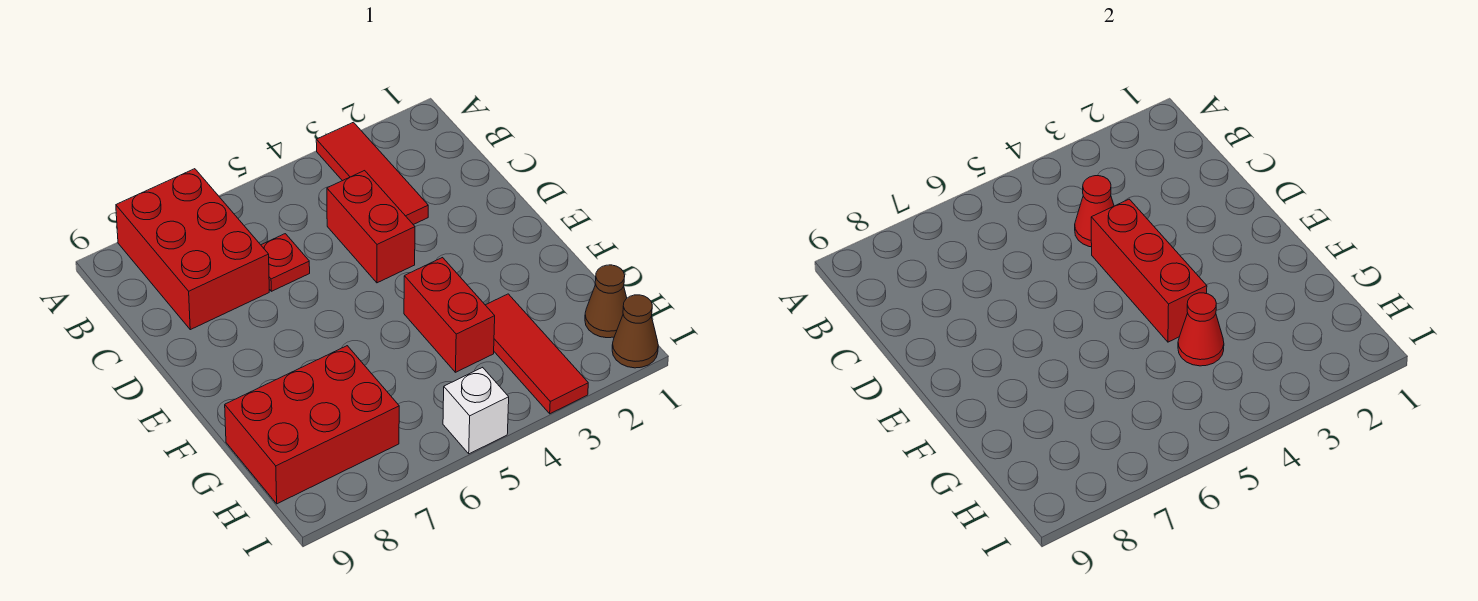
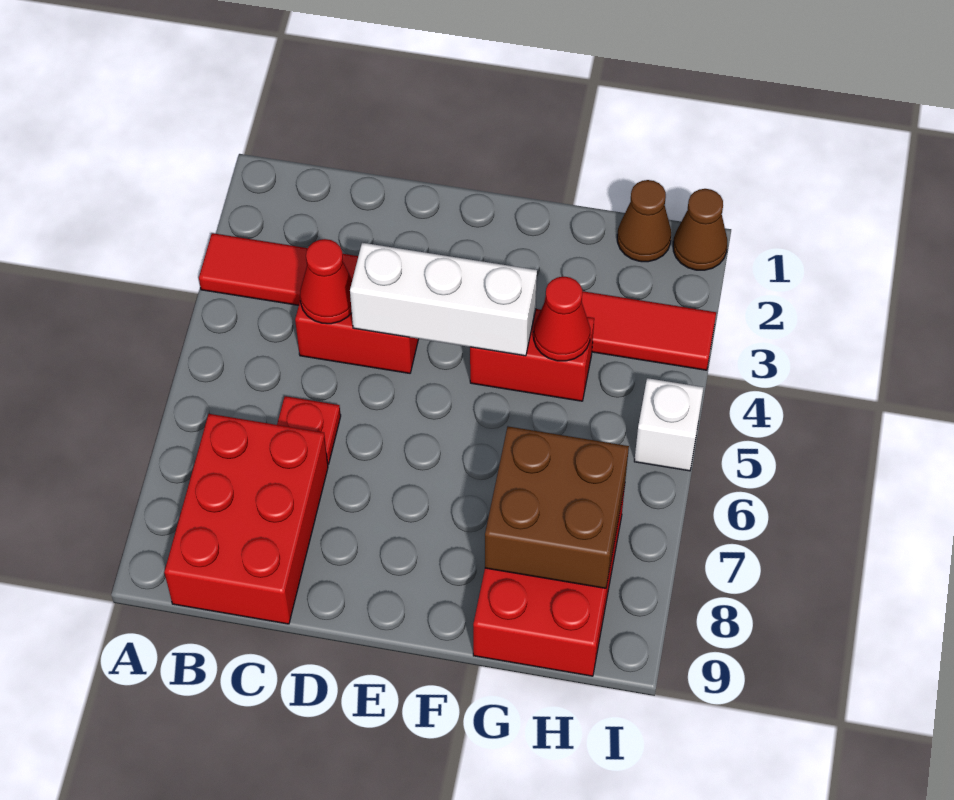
red 2x3 brick [116,169,269,330] -> red 2x3 brick turned to [164,414,328,624]
red 1x3 brick [1091,199,1207,342] -> white 1x3 brick [350,243,537,356]
none -> brown 2x2 brick [485,427,629,588]

